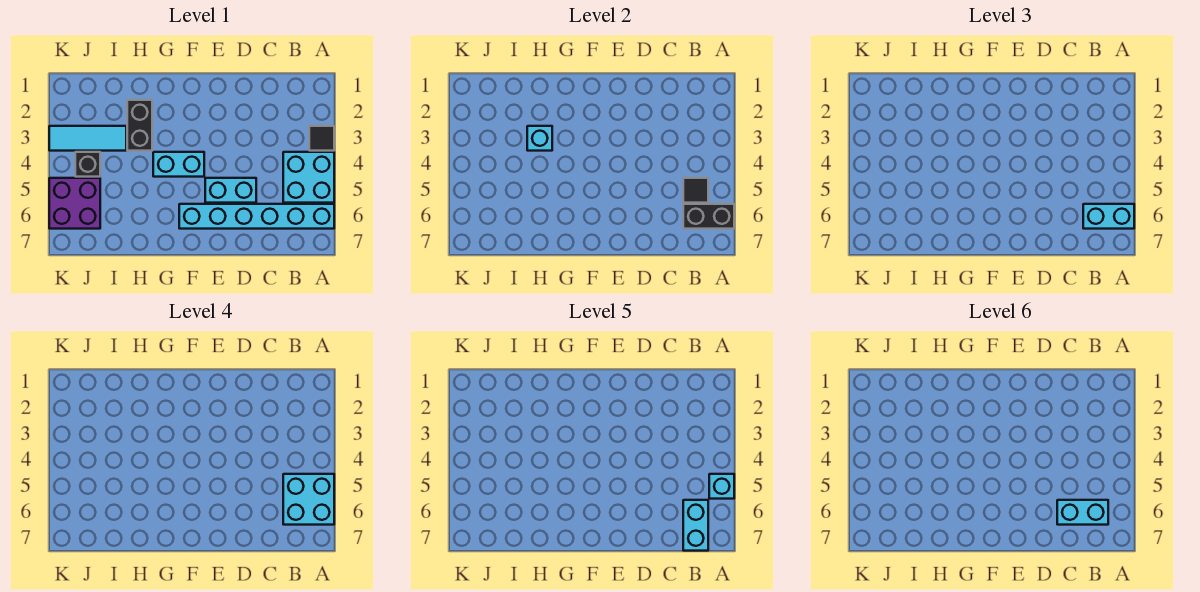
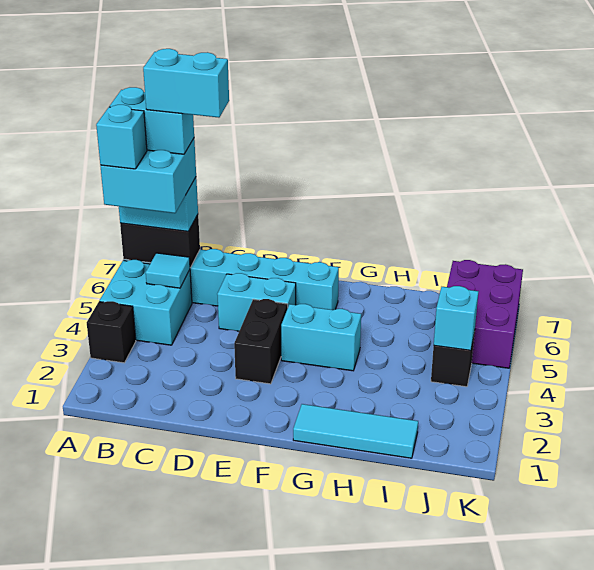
black 1x1 tile [309,126,334,151] -> black 1x1 brick [87,301,136,363]
black 1x1 tile [683,178,708,203] -> cyan 1x1 tile [146,253,190,288]
cyan 1x2 brick [683,500,708,551] -> cyan 1x2 brick turned to [109,87,194,154]
black 1x2 brick [127,100,152,151] -> black 1x2 brick moved to [234,299,288,384]
cyan 1x1 brick [527,126,552,151] -> cyan 1x1 brick moved to [434,286,479,350]
cyan 1x3 tile [49,126,126,151] -> cyan 1x3 tile moved to [293,404,418,458]
purple 2x2 brick [49,178,100,229] -> purple 2x3 brick [447,260,523,368]

